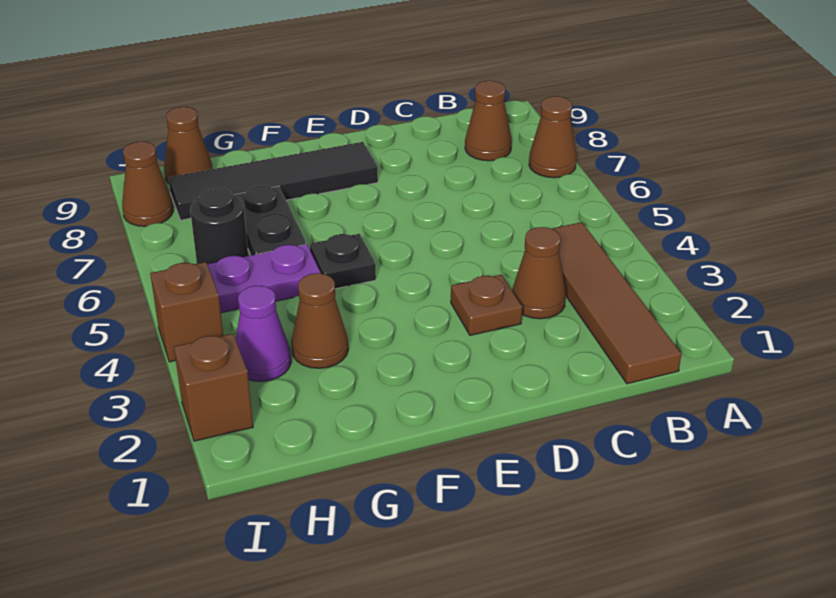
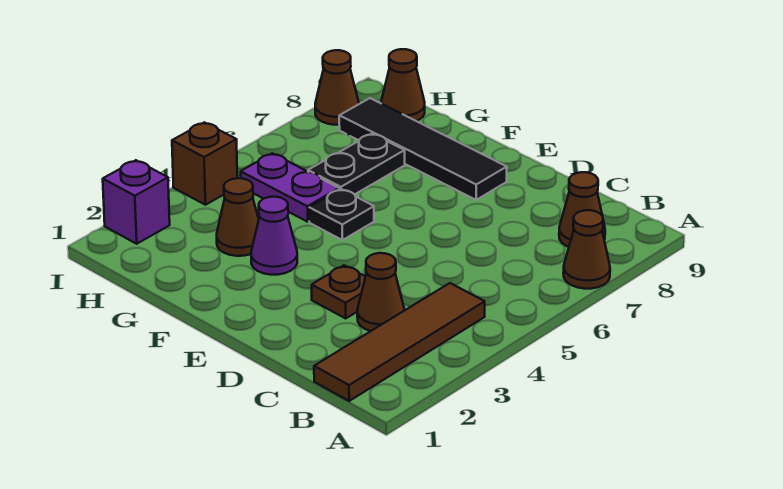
purple 1x1 cone [236,286,291,382] -> purple 1x1 cone moved to [251,197,297,275]
black 1x1 round brick [190,188,248,264] -> none
brown 1x1 brick [174,334,253,441] -> purple 1x1 brick [103,160,170,244]

